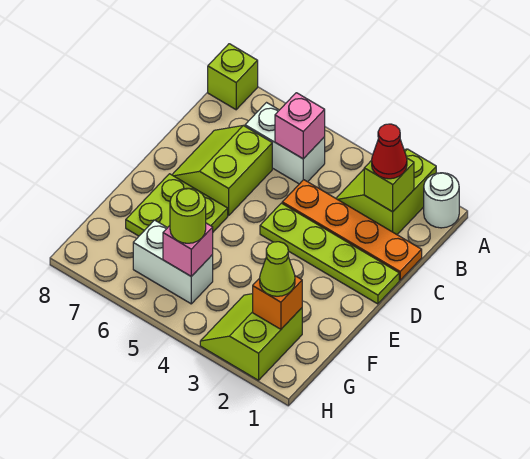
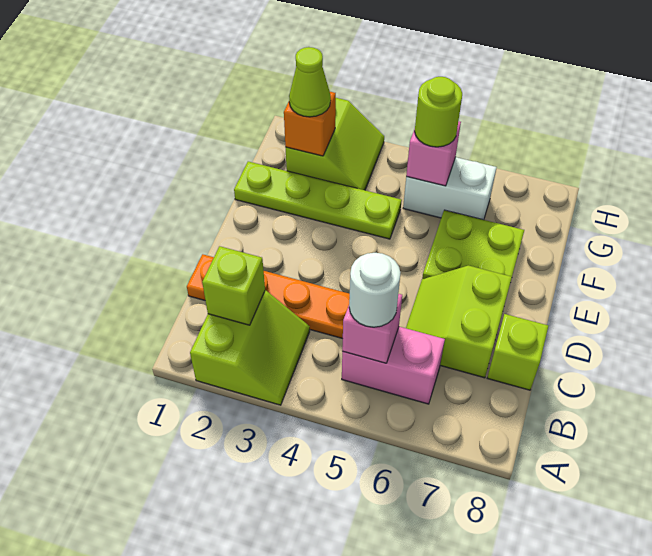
white 1x1 round brick [424,173,459,228] -> white 1x1 round brick moved to [349,253,401,327]
lime 1x1 brick [208,44,258,110] -> lime 1x1 brick moved to [487,314,548,390]
red 1x1 cone [372,124,407,179] -> none
white 1x2 brick [245,103,325,184] -> pink 1x2 brick [342,327,445,404]
lime 2x2 slope [172,126,272,215] -> lime 2x2 slope turned to [406,265,512,378]
lime 1x4 plate [260,203,399,304] -> lime 1x4 plate moved to [234,161,402,239]

